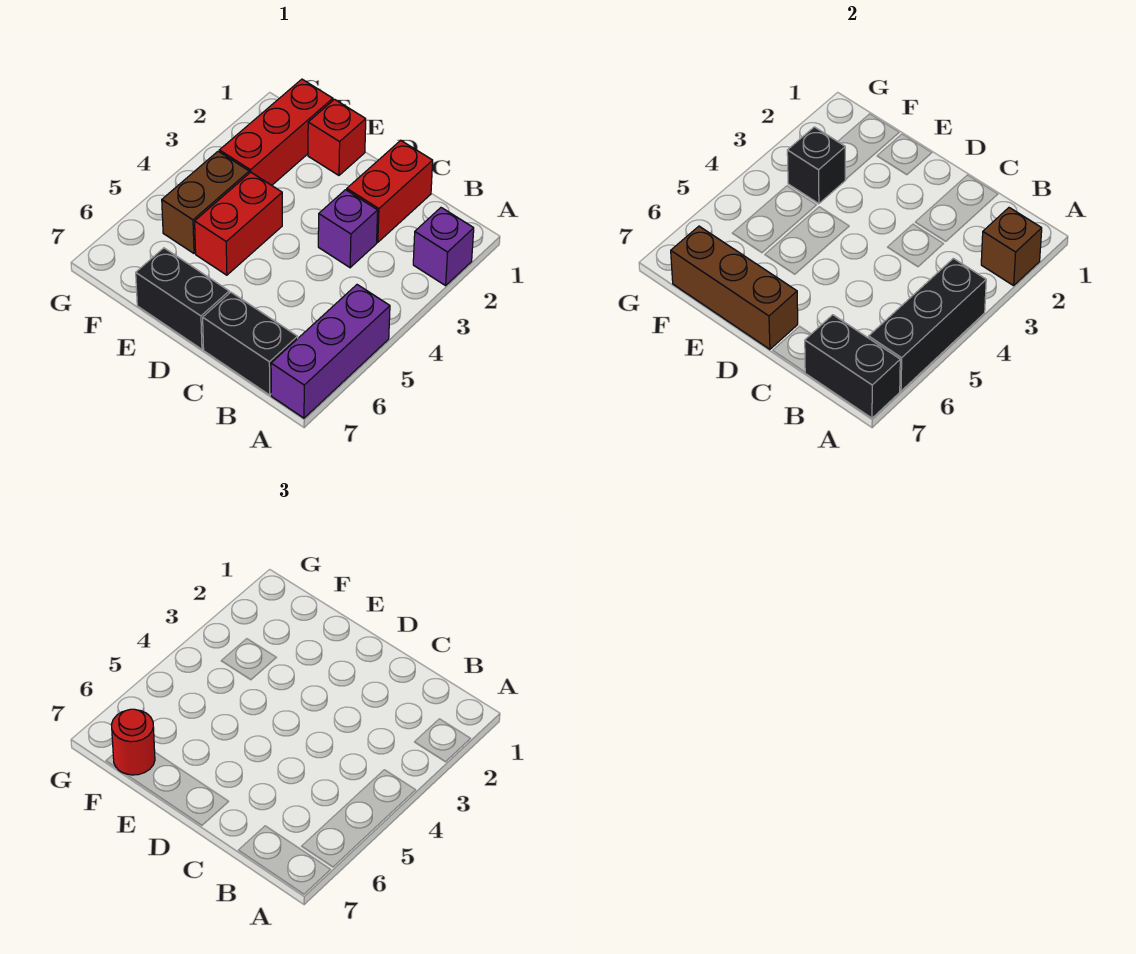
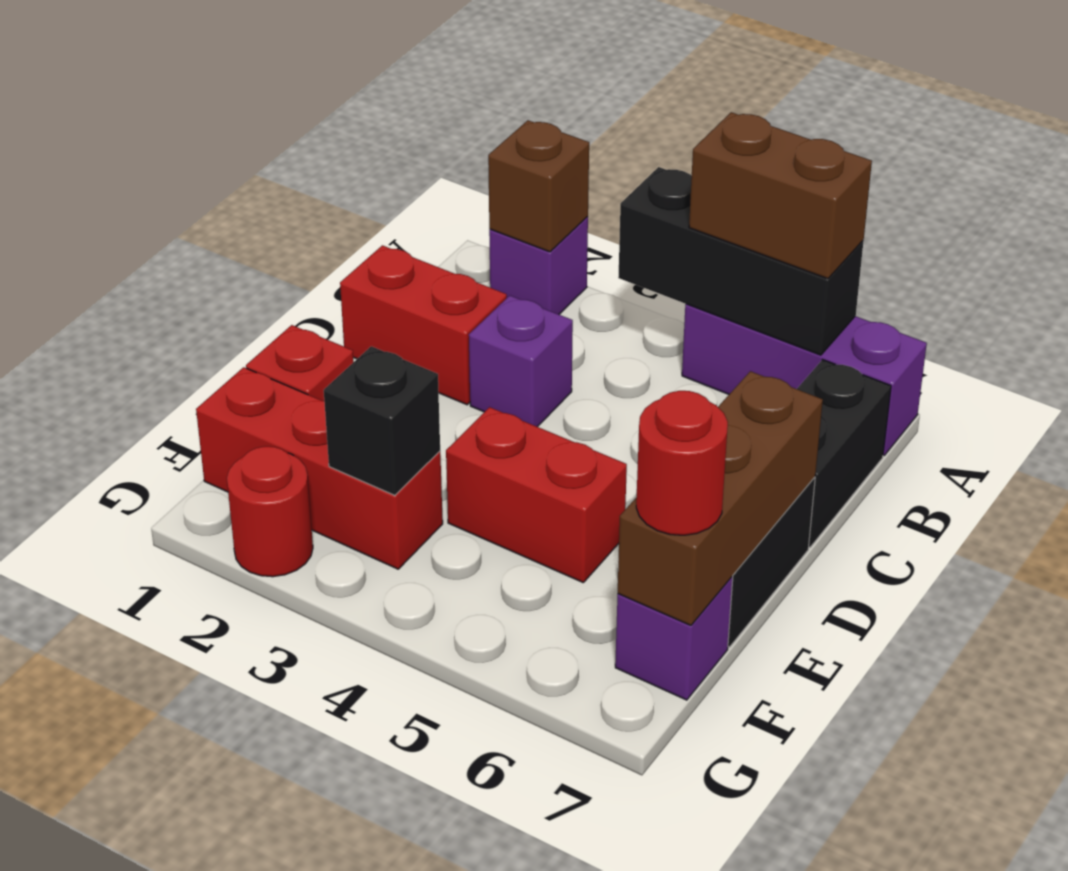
black 1x2 brick [805,315,900,418] -> none
brown 1x2 brick [162,151,249,253] -> brown 1x2 brick moved to [689,112,872,279]
none -> purple 1x1 brick [615,576,733,700]
none -> red 1x1 round brick [227,446,313,577]

